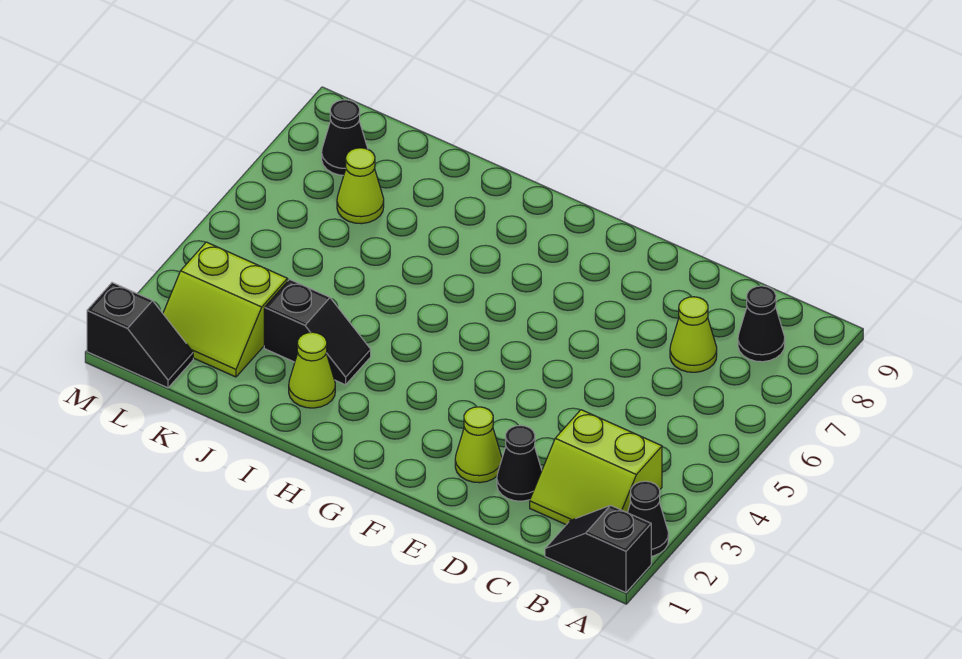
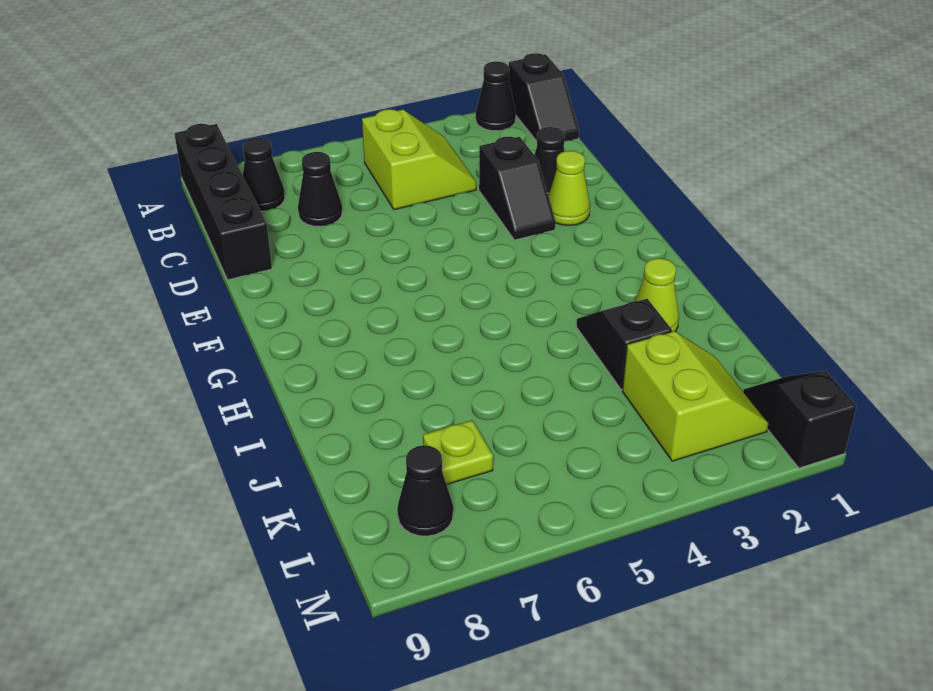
none -> black 1x4 brick [175,124,272,280]
lime 2x2 slope [530,410,662,525] -> lime 2x2 slope moved to [362,109,476,210]
lime 1x1 cone [670,297,717,372] -> black 1x1 cone [298,152,342,227]
none -> black 1x2 slope [479,137,555,240]
lime 1x1 cone [337,148,384,224] -> lime 1x1 plate [423,420,493,484]

